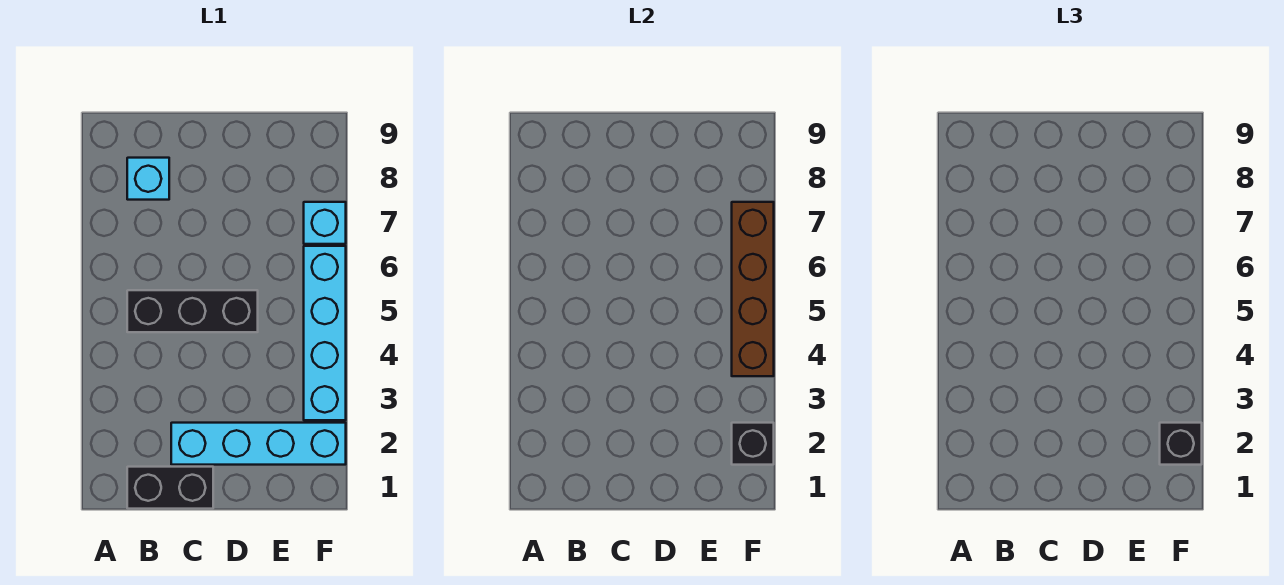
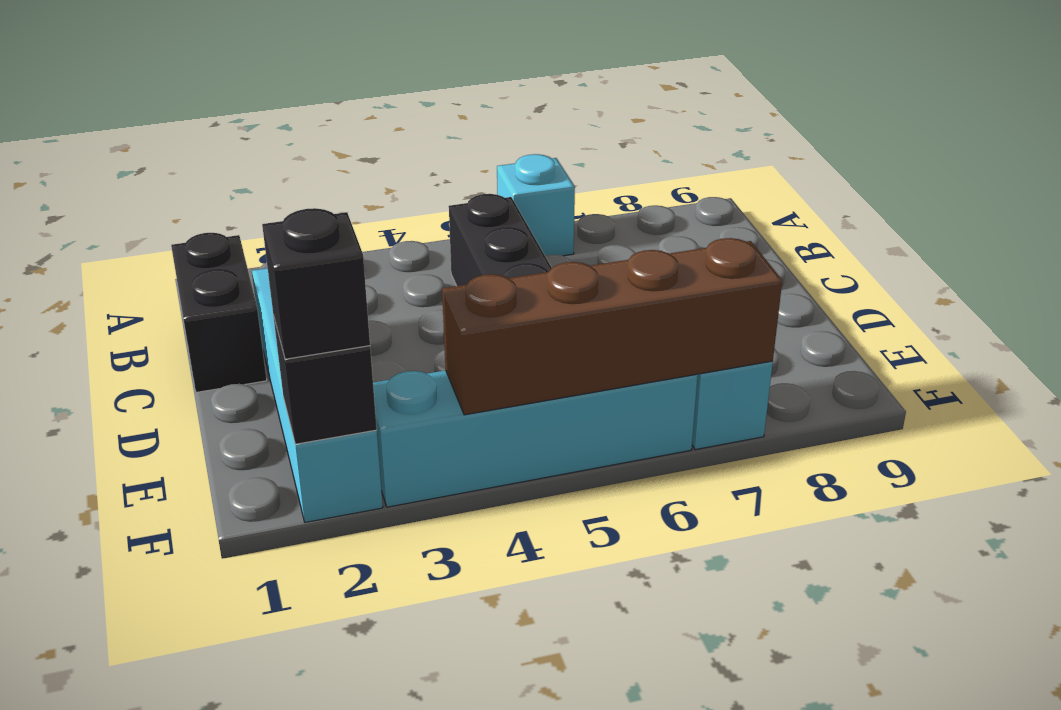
cyan 1x1 brick [127,158,169,200] -> cyan 1x1 brick moved to [497,154,575,256]

